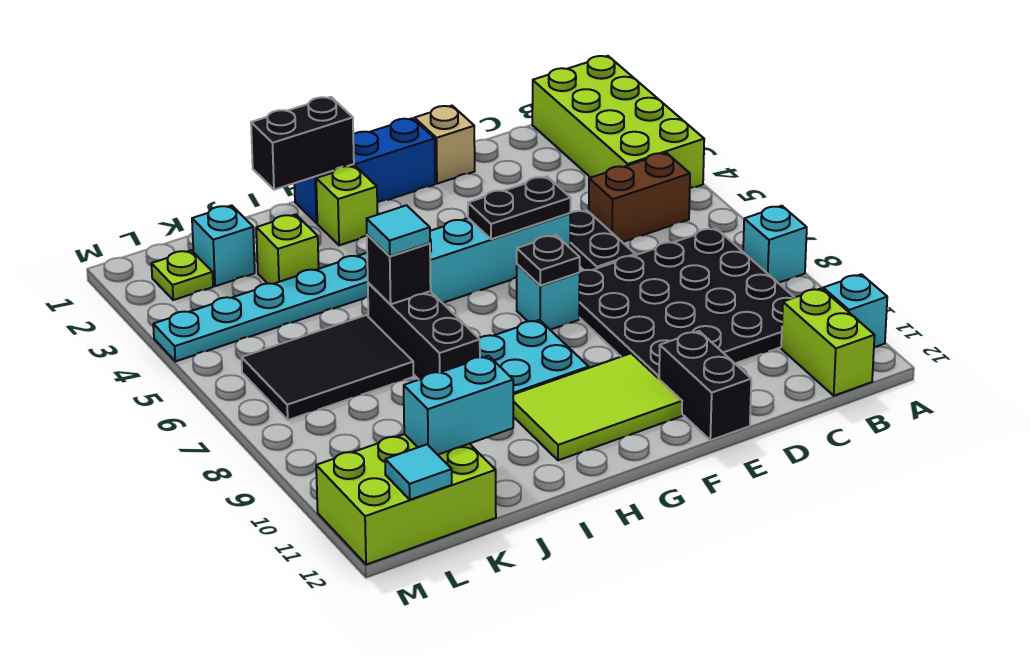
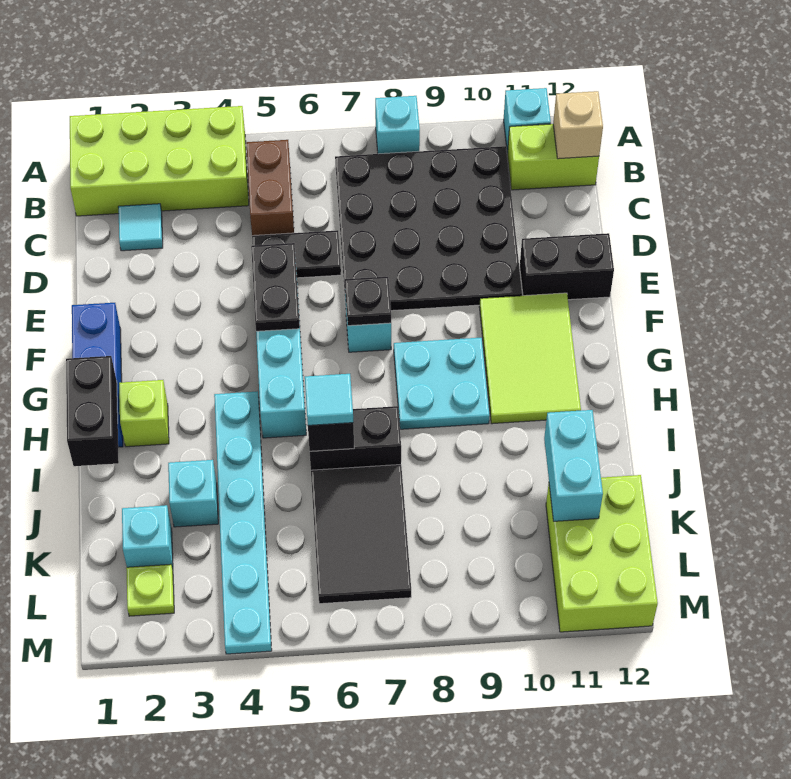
tan 1x1 brick [414,106,475,184] -> tan 1x1 brick moved to [553,91,603,159]
black 1x3 brick [368,283,480,380] -> black 1x2 brick [310,406,401,470]
lime 1x1 brick [256,214,319,284] -> cyan 1x1 brick [168,460,218,527]
cyan 1x1 tile [385,444,452,500] -> cyan 1x1 tile moved to [118,204,163,251]

